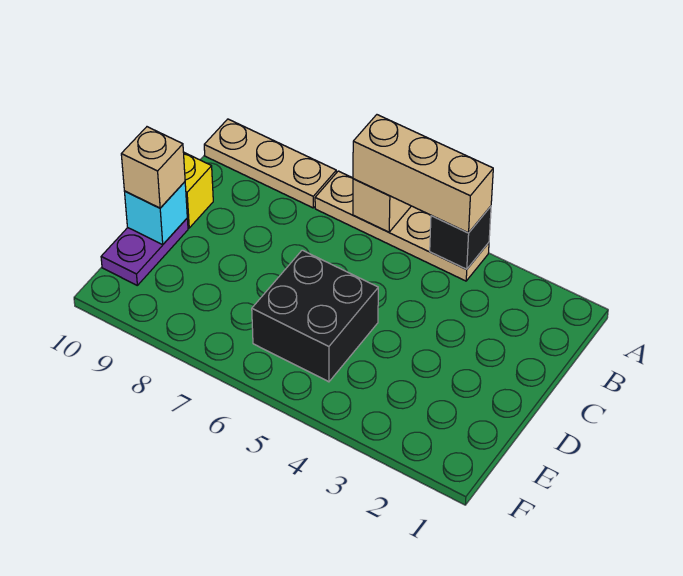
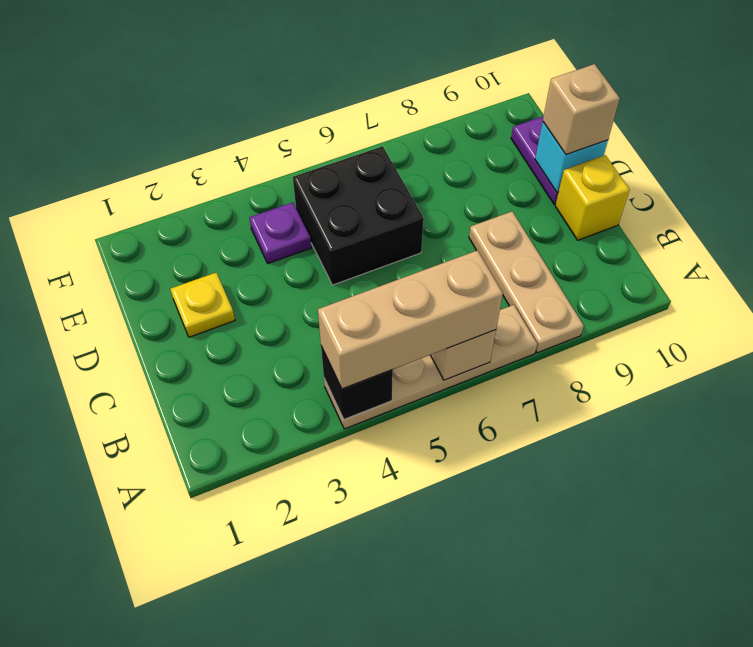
tan 1x3 plate [204,119,336,208] -> tan 1x3 plate turned to [469,212,584,353]
none -> yellow 1x1 plate [170,273,235,337]
none -> purple 1x1 plate [249,202,311,263]

